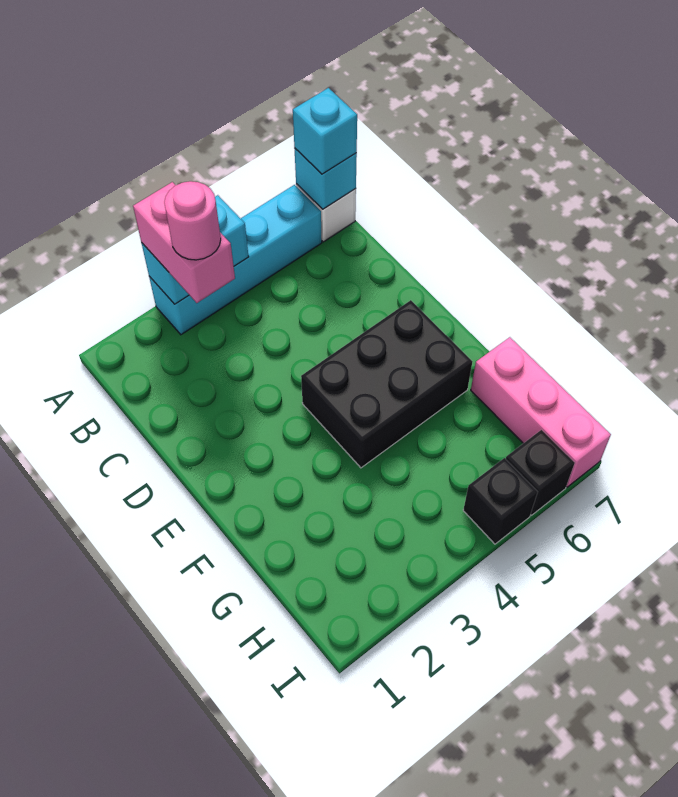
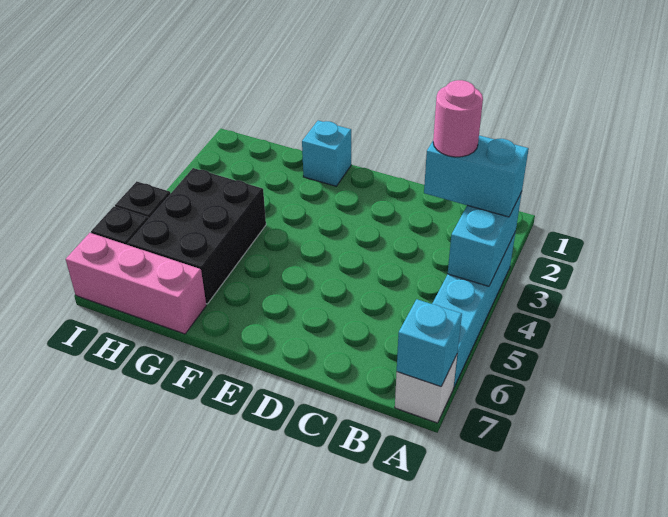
pink 1x2 brick [133,182,235,303] -> cyan 1x2 brick [424,135,529,217]
cyan 1x1 brick [293,88,357,174] -> cyan 1x1 brick moved to [302,121,351,186]
black 2x3 brick [301,300,472,468] -> black 2x3 brick moved to [128,168,266,304]

